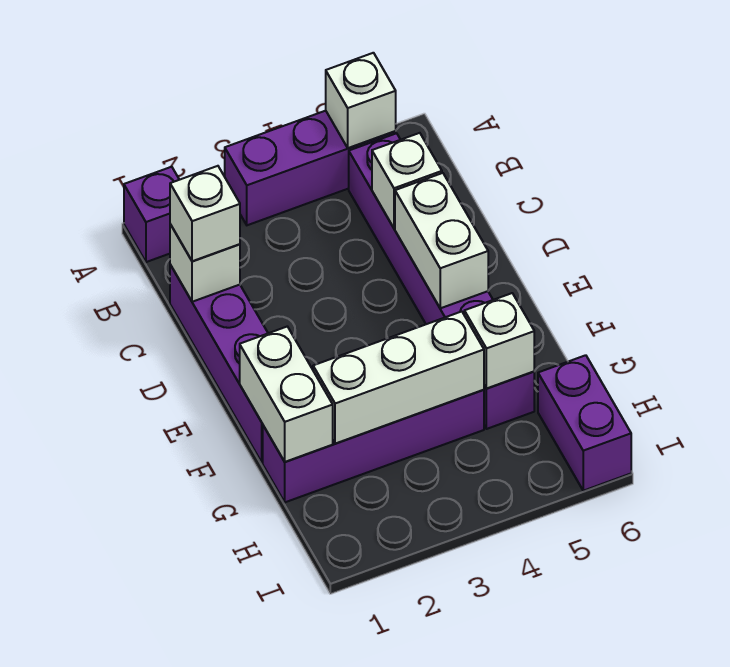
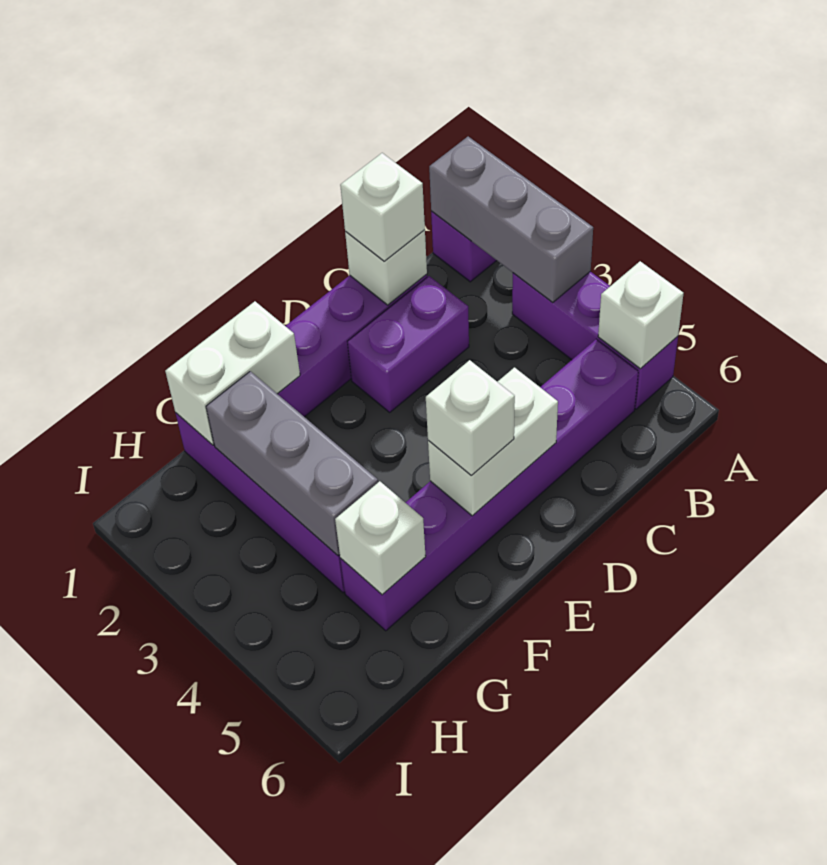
none -> grey 1x3 brick [429,137,593,303]
white 1x1 brick [372,133,442,228] -> white 1x1 brick moved to [426,360,515,476]
white 1x3 brick [313,311,484,444] -> grey 1x3 brick [206,371,378,556]
purple 1x2 brick [538,355,631,491] -> purple 1x2 brick moved to [347,276,469,412]

